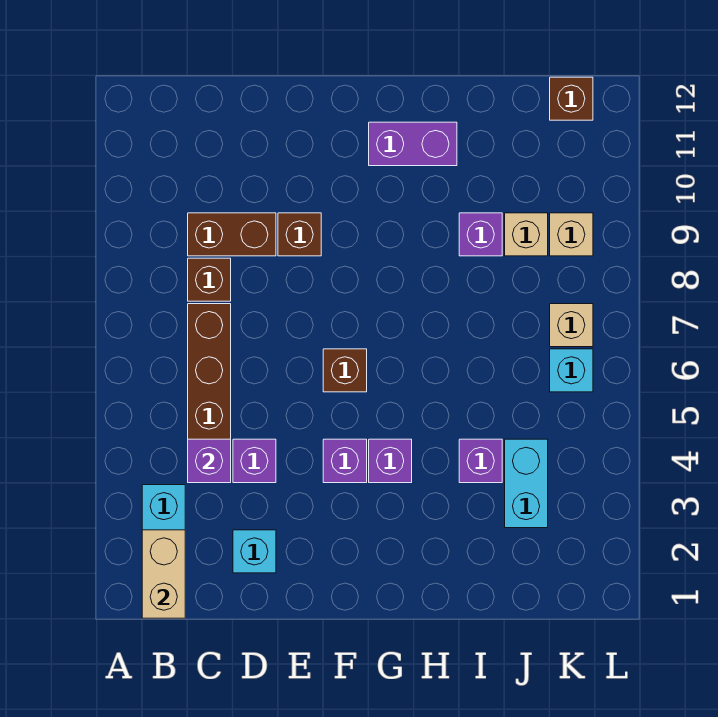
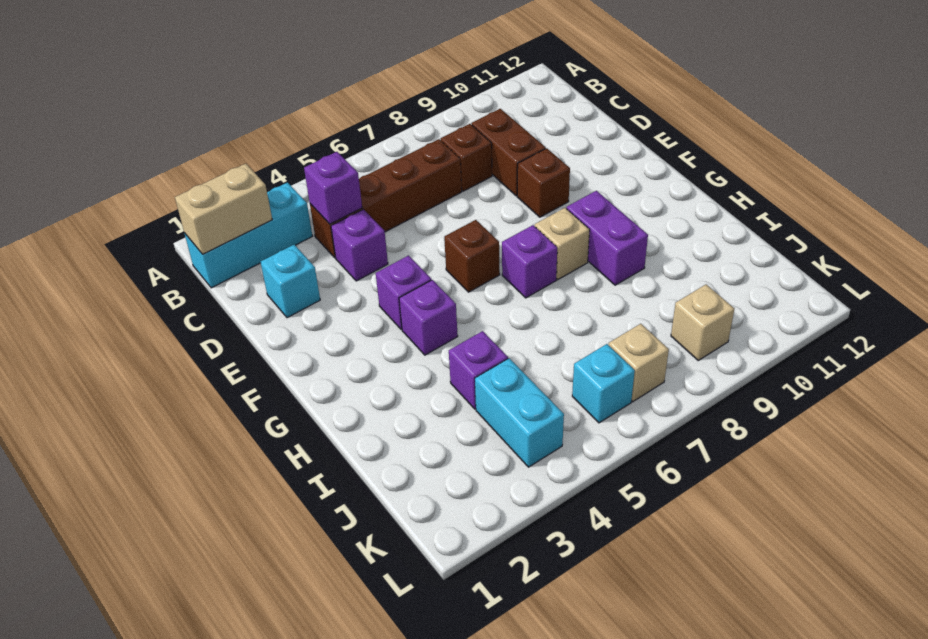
purple 1x2 brick [369,122,457,166] -> purple 1x2 brick moved to [567,191,648,285]
purple 1x1 brick [459,213,502,256] -> purple 1x1 brick moved to [502,225,557,298]
cyan 1x2 brick [505,439,548,528] -> cyan 1x2 brick turned to [475,358,564,467]
tan 1x1 brick [505,213,548,256] -> tan 1x1 brick moved to [535,208,590,280]
brown 1x1 brick [550,77,593,120] -> none

